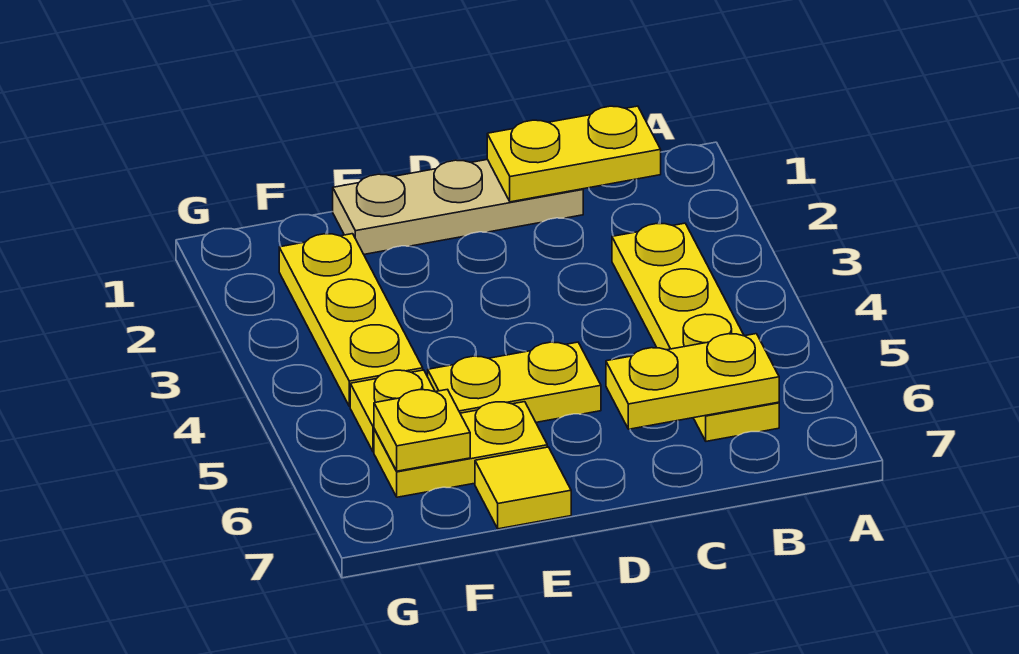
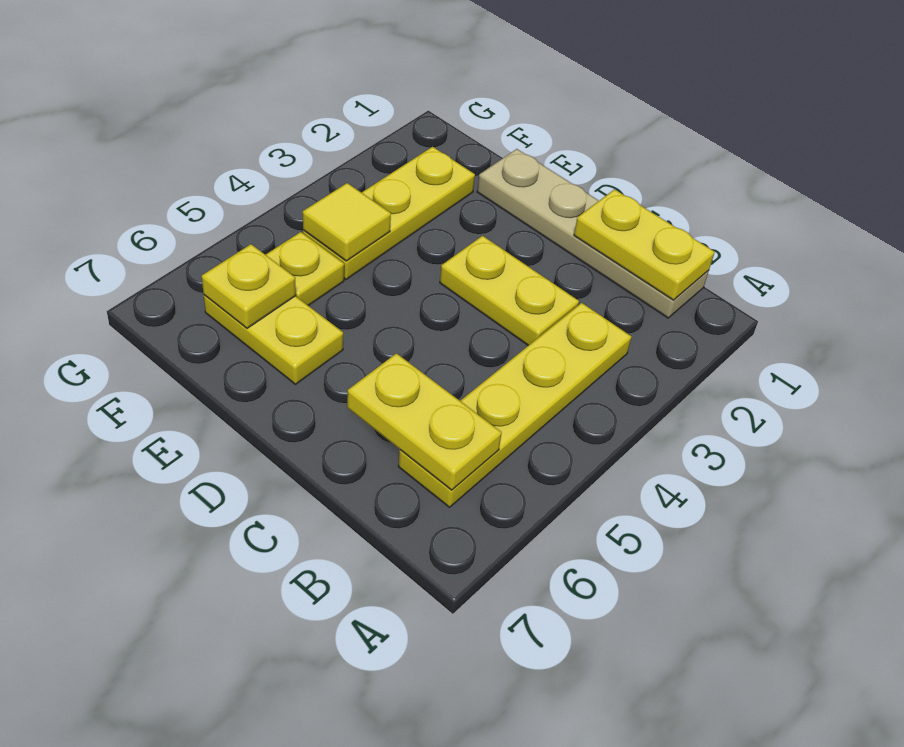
tan 1x3 plate [333,160,583,254] -> tan 1x4 plate [477,149,709,318]
yellow 1x2 plate [428,342,601,422] -> yellow 1x2 plate moved to [440,236,579,346]
yellow 1x1 tile [475,447,571,529] -> yellow 1x1 tile moved to [303,183,391,261]

